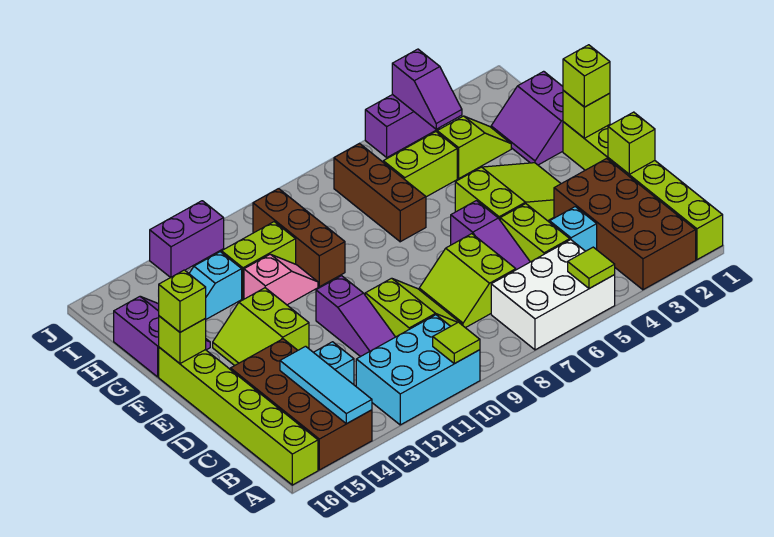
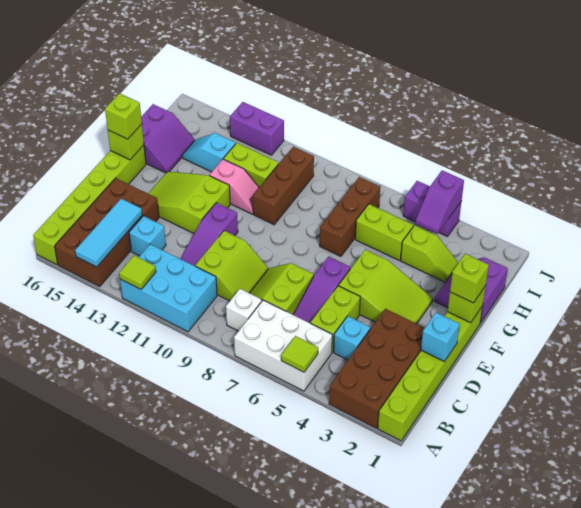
lime 1x1 tile [433,322,480,364] -> lime 1x1 tile moved to [119,255,156,289]
none -> white 1x1 brick [226,289,262,331]
lime 1x1 brick [608,112,655,174] -> cyan 1x1 brick [421,312,460,361]
lime 2x2 slope [213,288,309,366] -> lime 2x3 slope [148,172,230,234]

